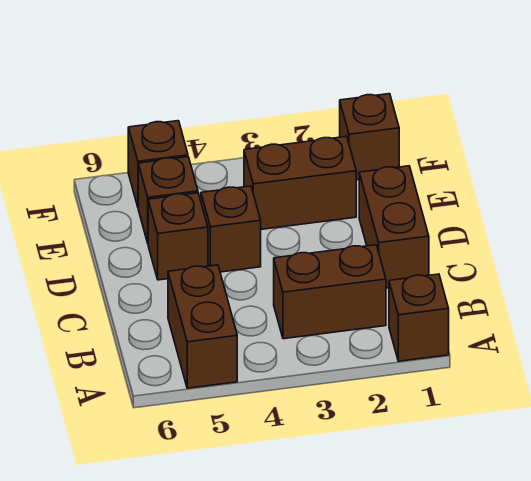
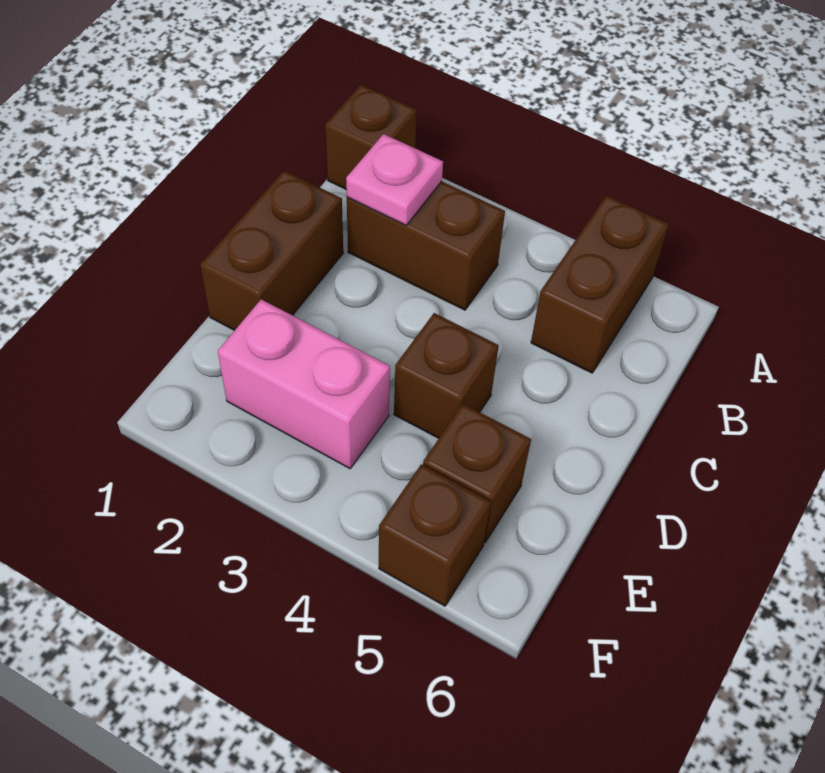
none -> pink 1x1 plate [346,134,443,225]
brown 1x1 brick [148,193,208,280] -> none
brown 1x2 brick [244,136,356,229] -> pink 1x2 brick [218,299,390,469]
brown 1x1 brick [340,94,399,180] -> none

